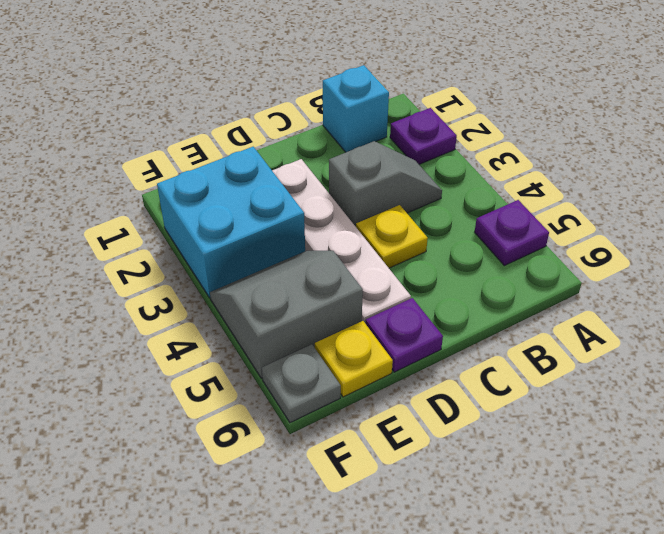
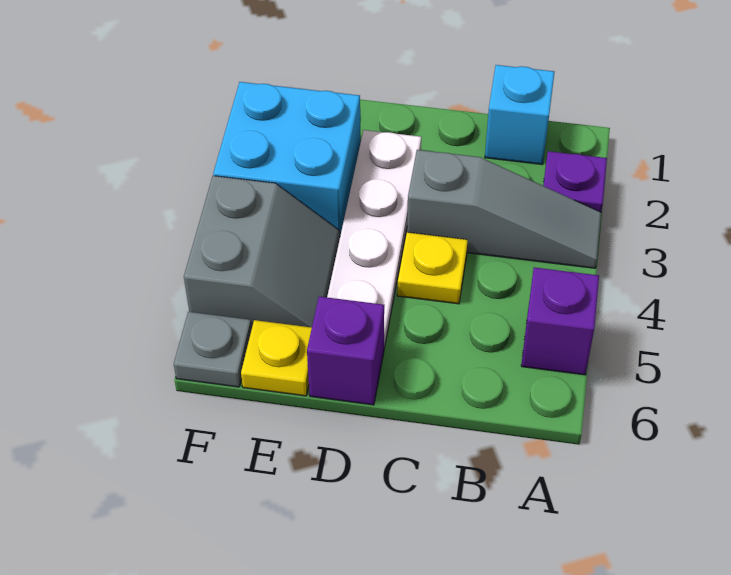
purple 1x1 plate [475,200,549,266] -> purple 1x1 brick [521,267,599,375]
grey 1x2 slope [329,141,442,227] -> grey 1x3 slope [407,150,601,268]
purple 1x1 plate [365,298,443,372] -> purple 1x1 brick [307,297,384,405]
grey 2x2 slope [210,251,363,379] -> grey 2x2 slope turned to [184,176,340,327]

